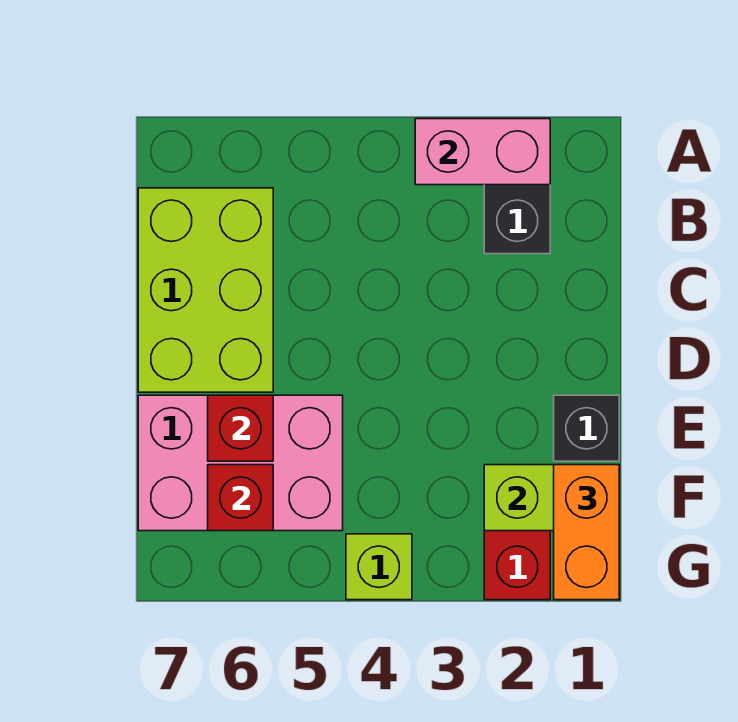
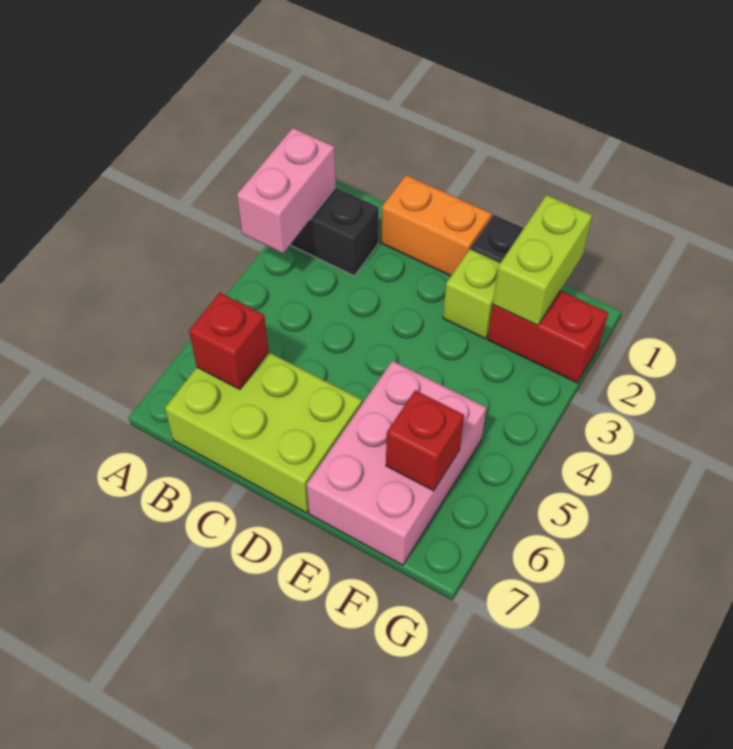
red 1x1 brick [208,395,273,461] -> red 1x1 brick moved to [189,293,269,389]
orange 1x2 brick [554,465,619,600] -> orange 1x2 brick moved to [381,175,491,276]
lime 1x1 brick [346,534,412,600] -> lime 1x1 brick moved to [443,249,500,339]

